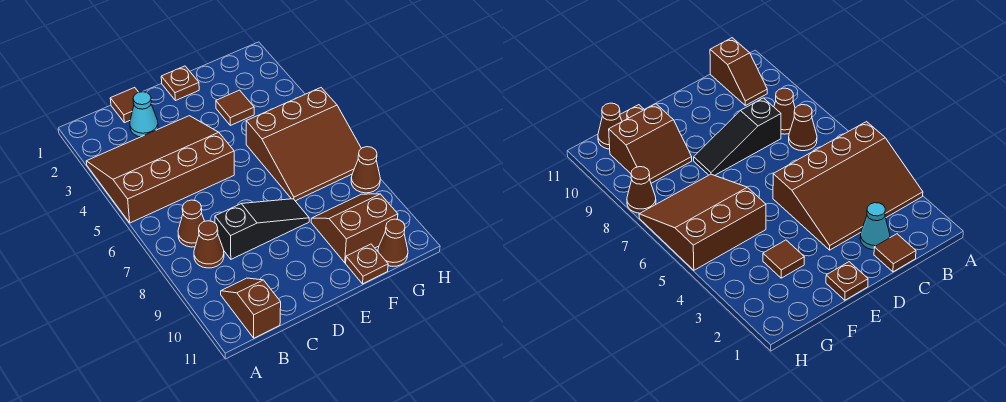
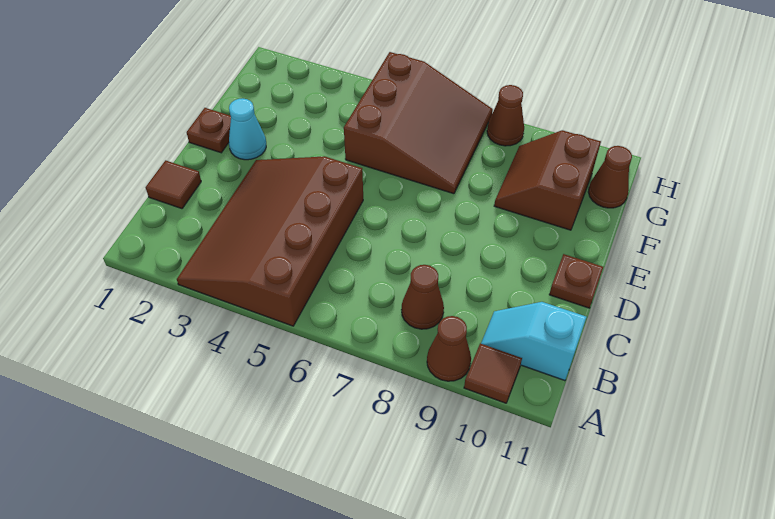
brown 1x1 cone [178,200,205,247] -> brown 1x1 cone moved to [427,316,471,381]
brown 1x2 slope [221,278,281,338] -> cyan 1x2 slope [481,302,586,381]
cyan 1x1 cone [130,92,158,137] -> cyan 1x1 cone moved to [229,98,266,160]
black 1x3 slope [215,199,309,259] -> none
brown 1x1 tile [216,90,254,125] -> brown 1x1 tile moved to [464,343,522,403]
brown 1x1 plate [346,244,388,284] -> brown 1x1 plate moved to [549,254,603,308]

